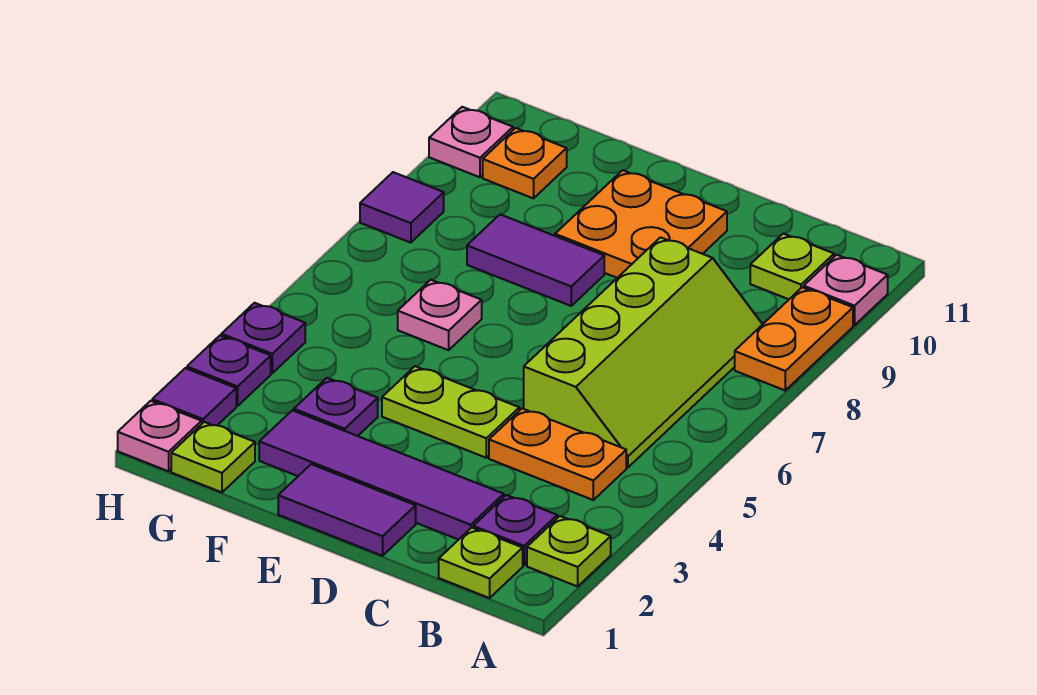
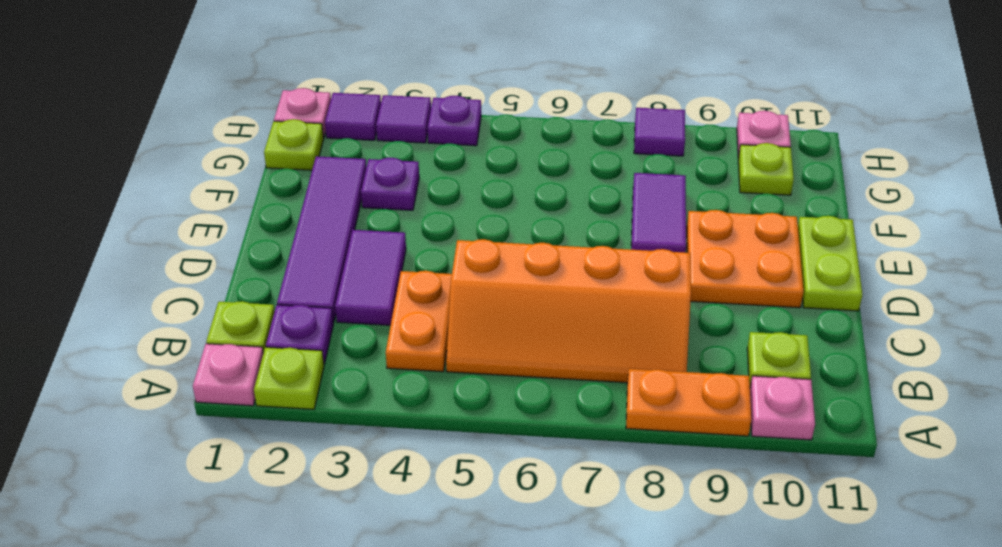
lime 2x4 slope [524,237,763,467] -> orange 2x4 slope [446,239,691,383]
purple 1x2 tile [278,464,416,556] -> purple 1x2 tile moved to [335,230,406,325]
lime 1x2 plate [382,366,519,458] -> lime 1x2 plate moved to [798,216,862,311]
pink 1x1 plate [398,280,482,350] -> pink 1x1 plate moved to [193,344,263,406]
orange 1x1 plate [483,128,567,198] -> lime 1x1 plate [738,143,794,195]
purple 1x1 plate [187,336,271,406] -> purple 1x1 tile [376,95,431,143]

